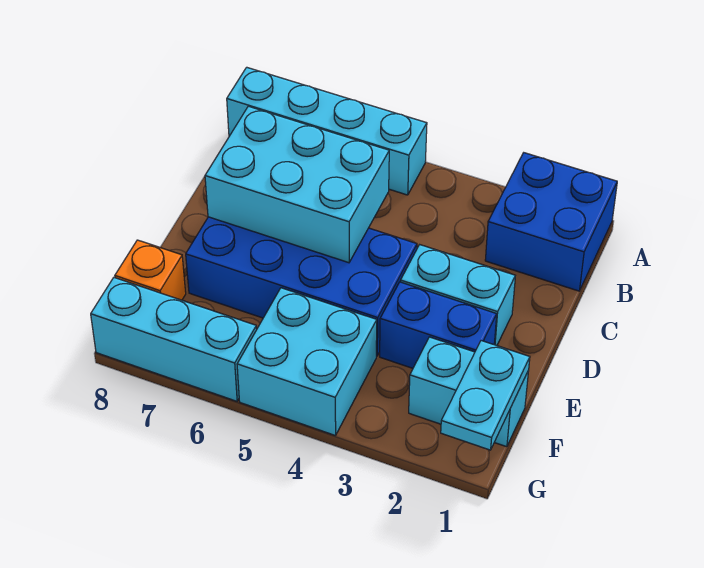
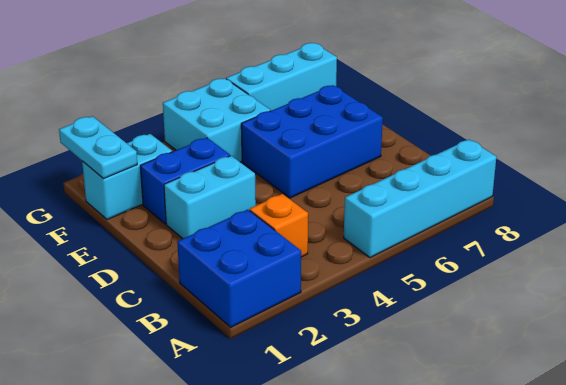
cyan 2x3 brick [205,106,389,263] -> none
blue 2x4 brick [186,217,417,356] -> blue 2x3 brick [241,85,383,198]
orange 1x1 brick [115,240,186,300] -> orange 1x1 brick moved to [250,194,308,257]

